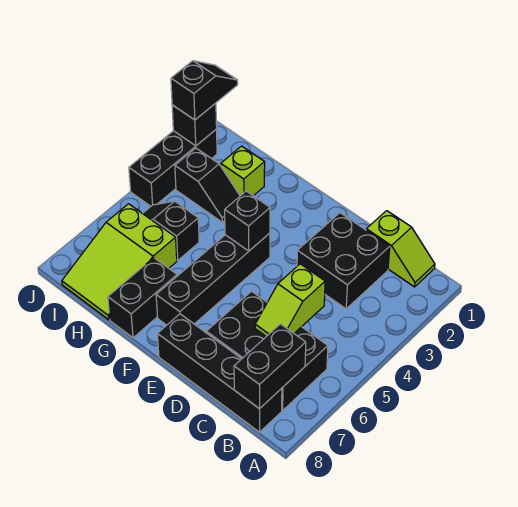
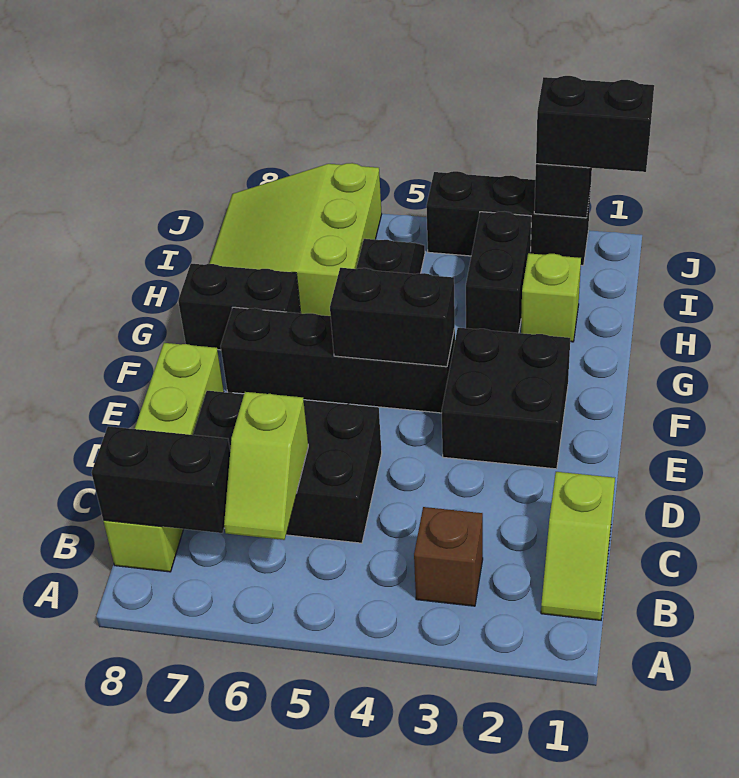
none -> brown 1x1 brick [414,507,483,606]
black 2x3 brick [206,291,328,410] -> black 2x3 brick turned to [193,391,382,543]
black 1x4 brick [157,314,282,432] -> lime 1x4 brick [103,343,224,572]
black 2x2 brick [297,213,390,309] -> black 2x2 brick moved to [442,328,570,469]
lime 1x2 slope [255,264,325,336] -> lime 1x2 slope turned to [224,392,308,540]
black 1x1 brick [225,191,270,251] -> black 1x2 brick [330,268,455,367]
black 1x2 slope [175,148,240,222] -> black 1x2 brick [466,211,531,333]
lime 2x3 slope [62,204,177,320] -> lime 3x3 slope [209,163,382,316]
black 1x2 slope [171,61,238,120] -> black 1x2 brick [536,76,654,172]

